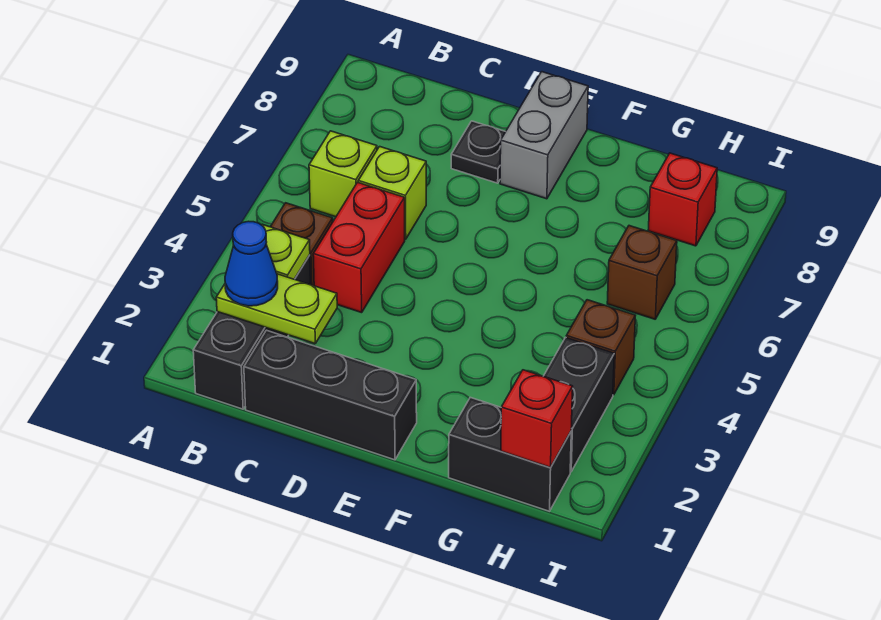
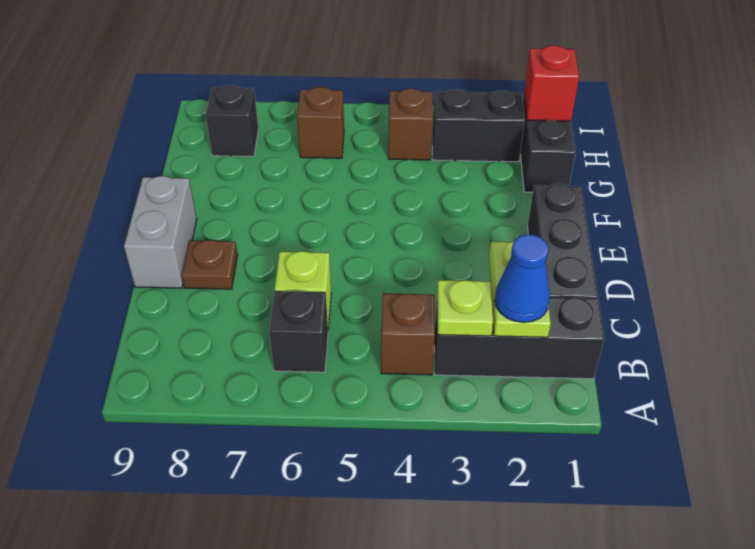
lime 1x1 brick [309,131,377,217] -> black 1x1 brick [269,291,328,372]
red 1x2 brick [313,182,405,313] -> none
black 1x1 plate [451,121,505,183] -> brown 1x1 plate [182,240,238,289]
grey 1x2 brick [500,72,588,199] -> grey 1x2 brick turned to [124,176,197,288]
red 1x1 brick [648,153,717,246] -> black 1x1 brick [206,85,259,157]

